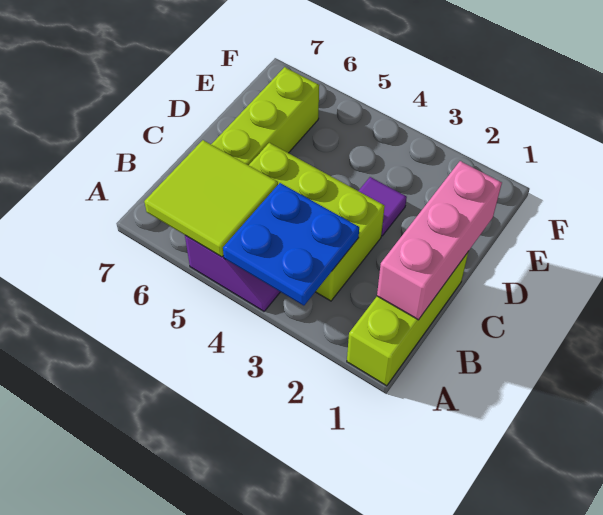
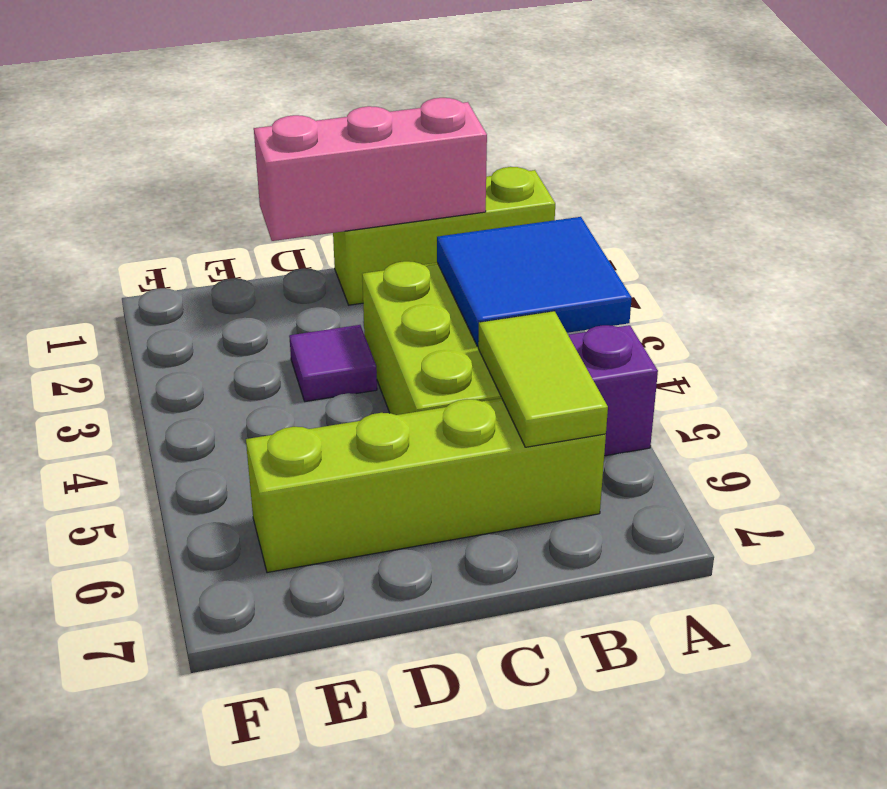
blue 2x2 plate [223,183,359,306] -> blue 2x2 tile [437,217,632,346]
lime 2x2 tile [144,140,278,257] -> lime 1x2 tile [478,311,608,447]

